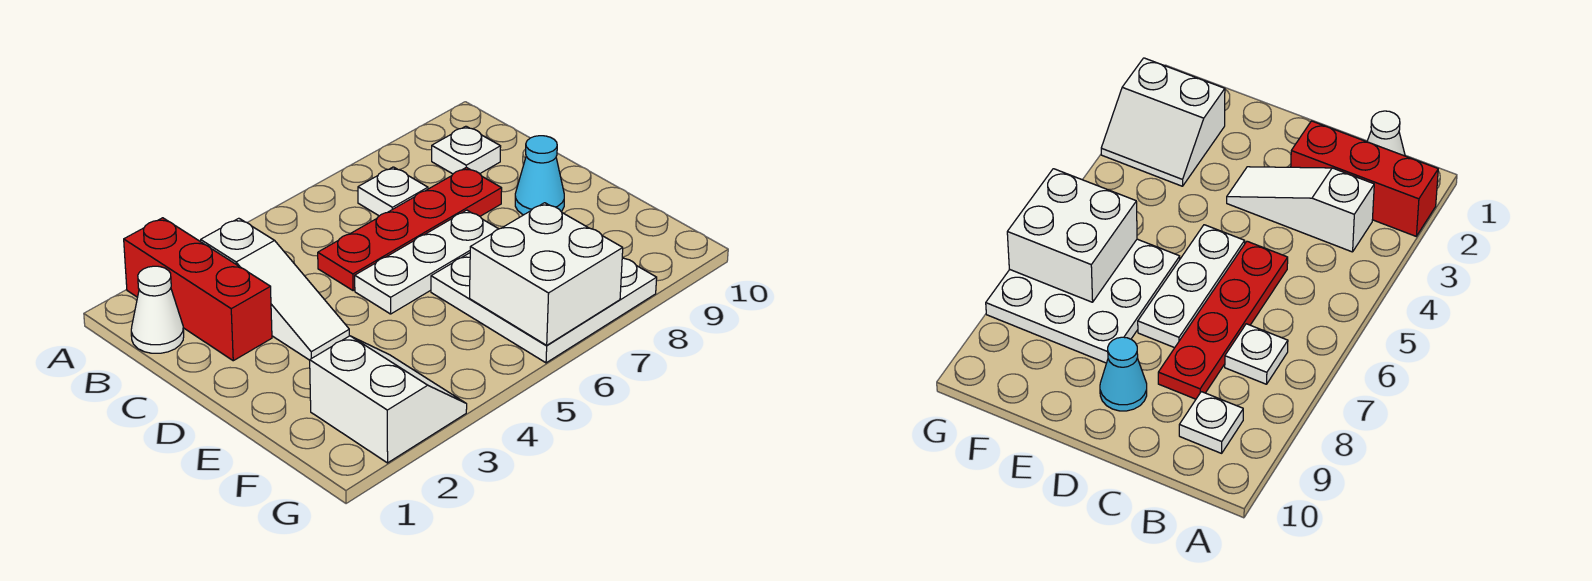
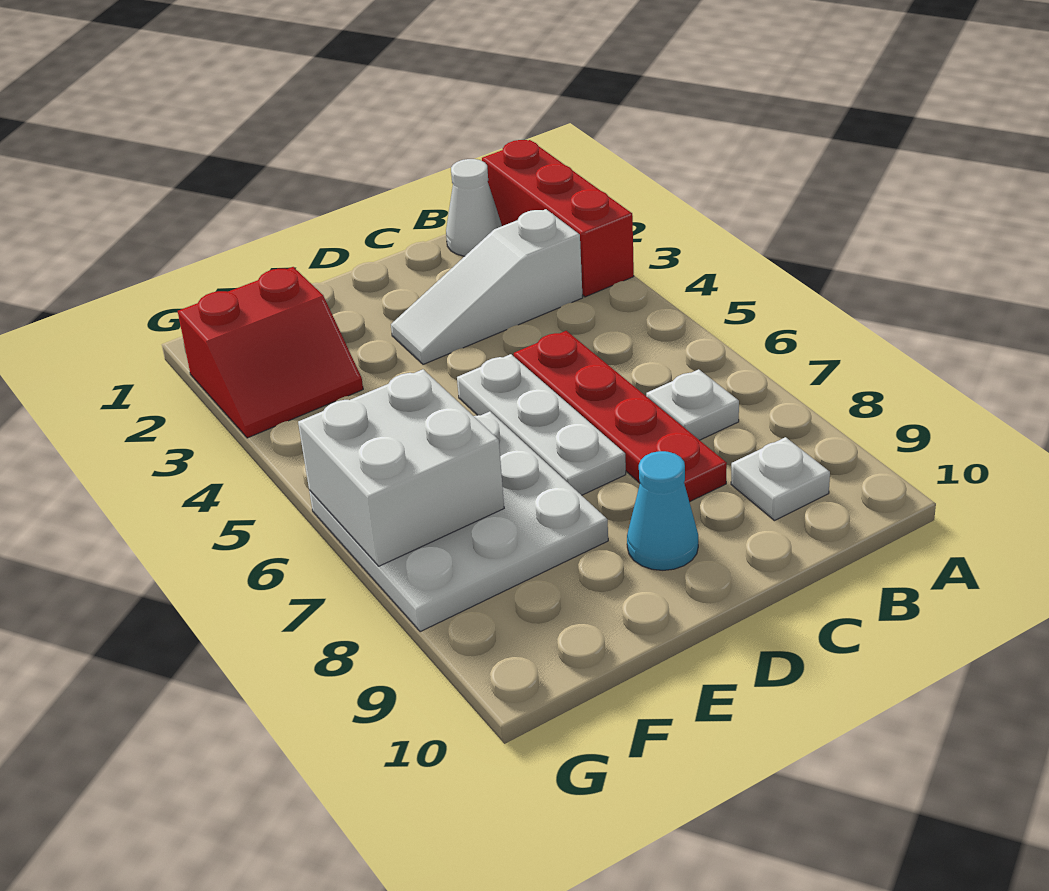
red 1x3 brick [124,218,272,361] -> red 1x3 brick turned to [482,140,634,297]
white 2x2 slope [310,336,467,463] -> red 2x2 slope [178,267,363,438]

